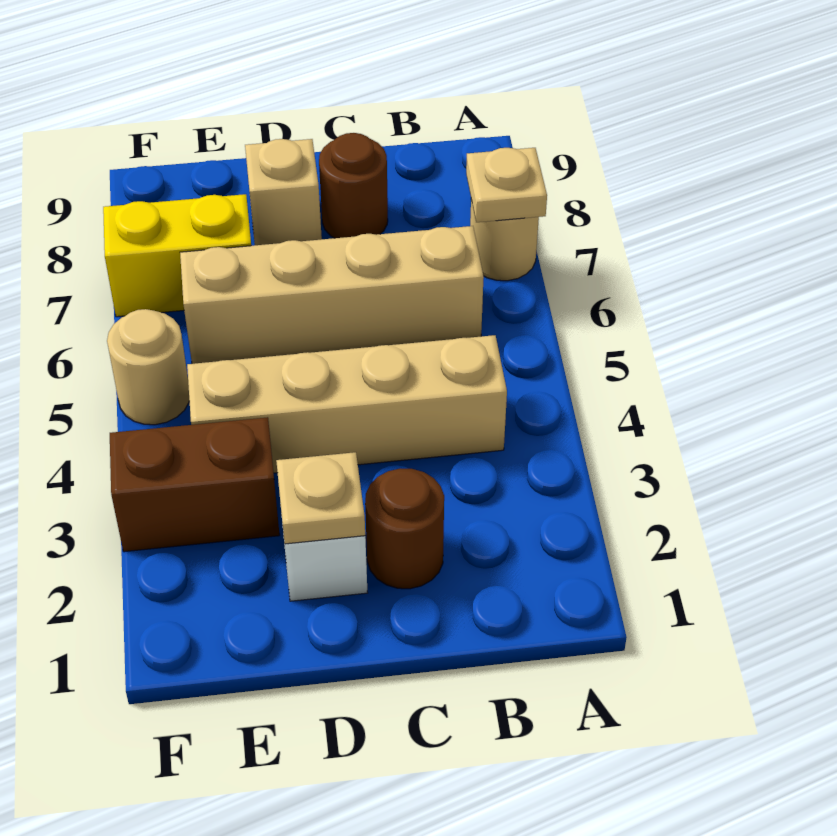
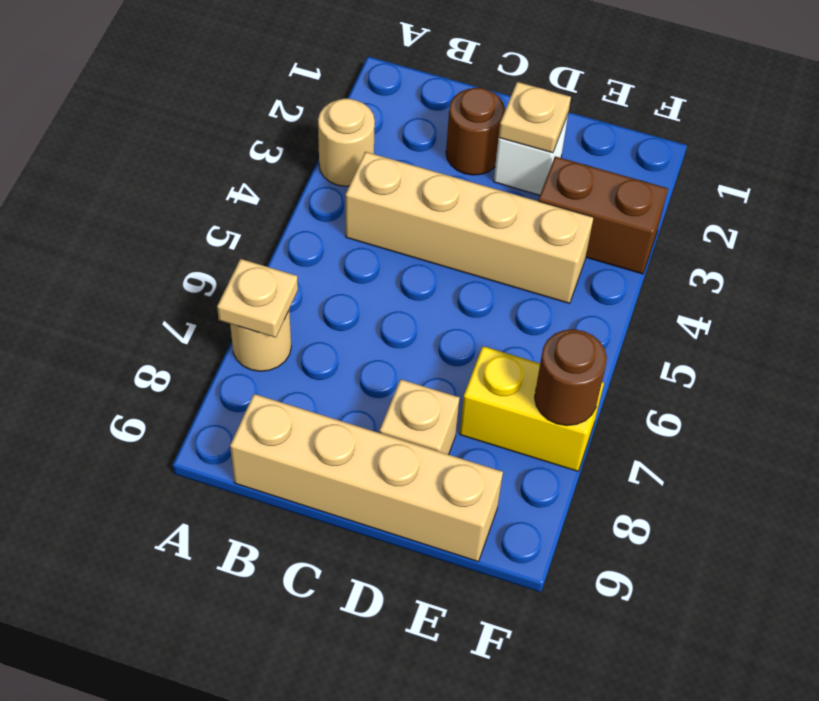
tan 1x4 brick [180,226,484,364] -> tan 1x4 brick moved to [230,394,503,561]
brown 1x1 round brick [319,133,388,238] -> brown 1x1 round brick moved to [535,329,607,426]
tan 1x1 round brick [107,309,189,425] -> tan 1x1 round brick moved to [318,99,375,186]

